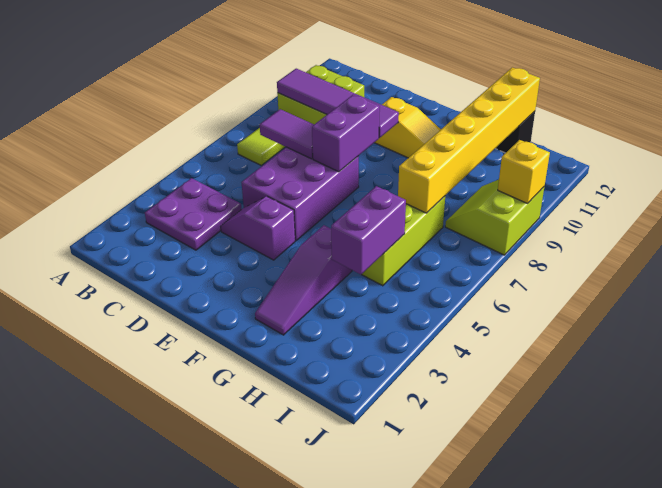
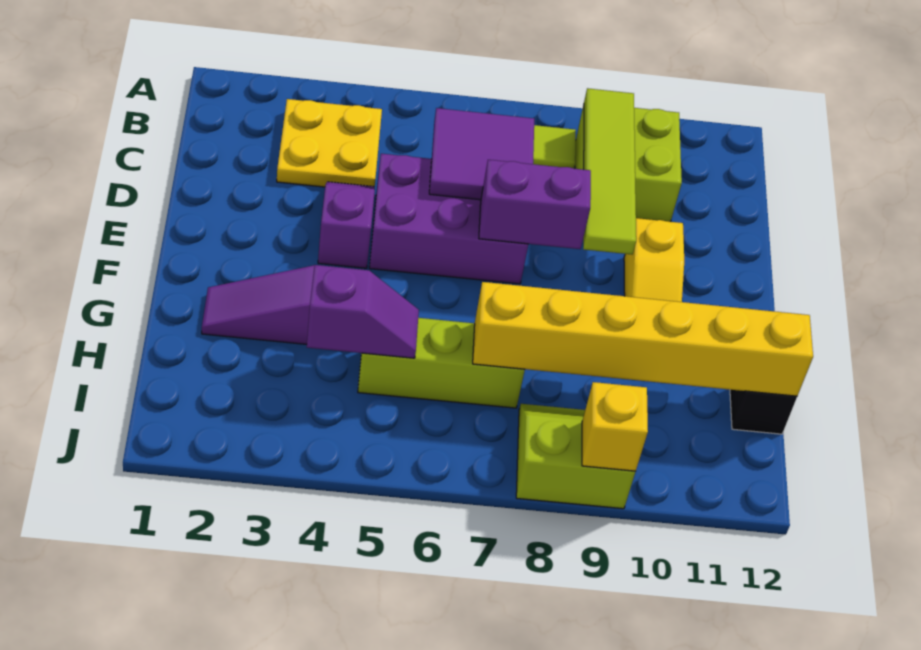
purple 2x2 plate [145,178,242,250] -> yellow 2x2 plate [277,99,382,187]
purple 1x4 tile [277,69,399,138] -> lime 1x4 tile [583,88,636,254]
purple 1x2 tile [260,109,314,159] -> purple 2x2 tile [429,108,534,200]
purple 1x2 brick [331,186,406,274] -> purple 1x2 slope [307,265,419,358]

